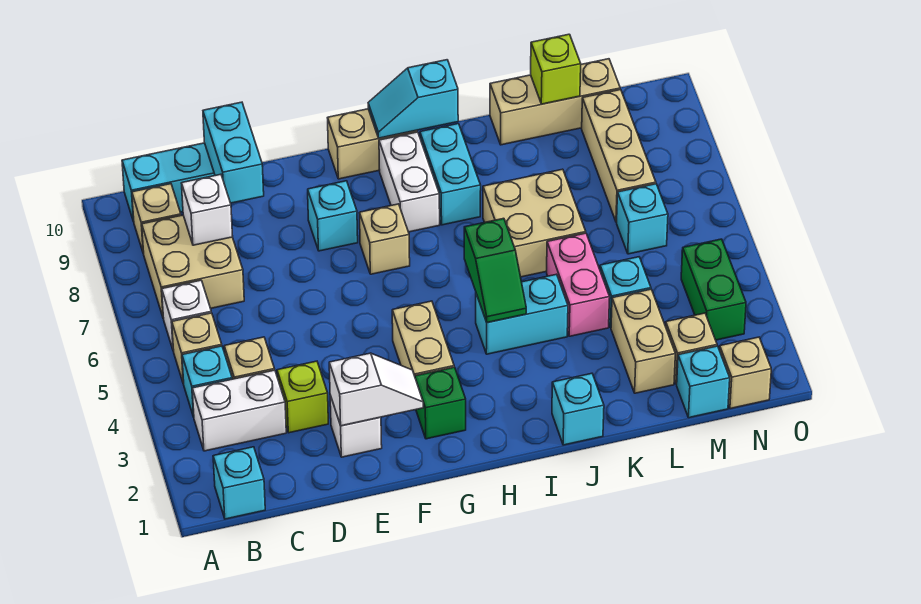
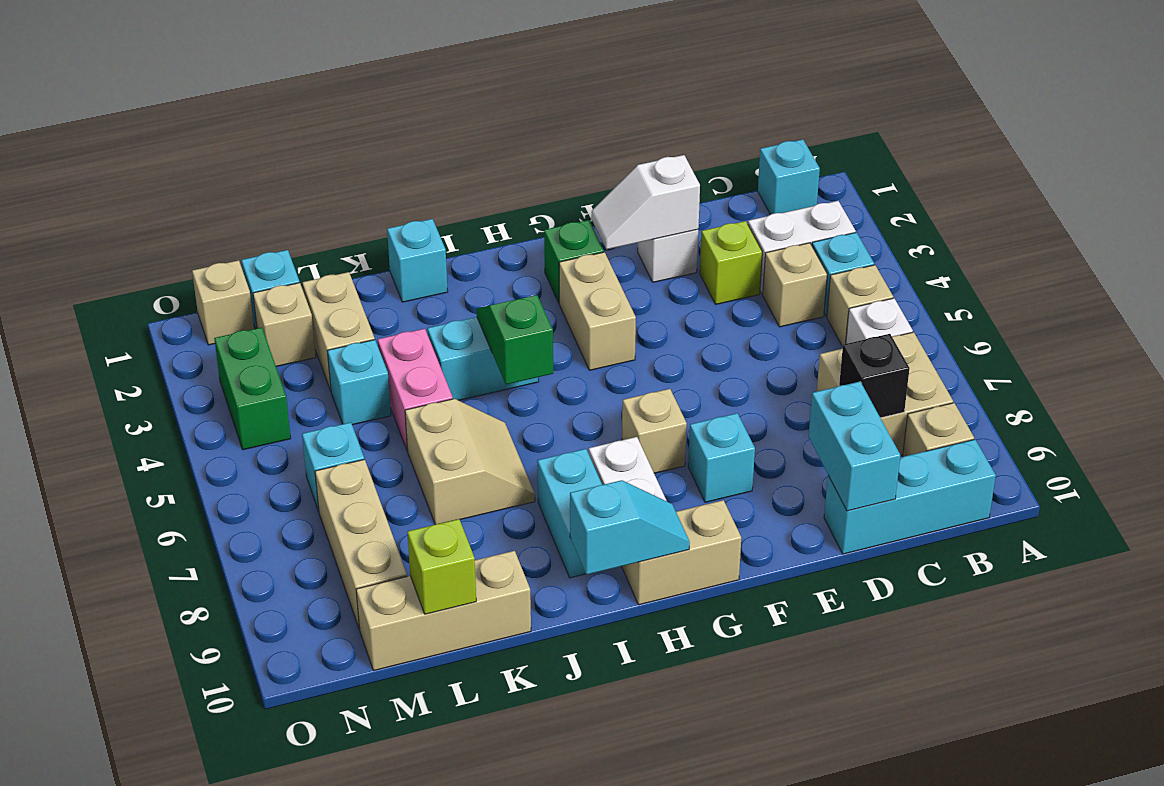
white 1x1 brick [182,174,233,245] -> black 1x1 brick [839,334,910,418]
tan 2x2 brick [483,169,586,277] -> tan 2x2 slope [405,399,535,524]

